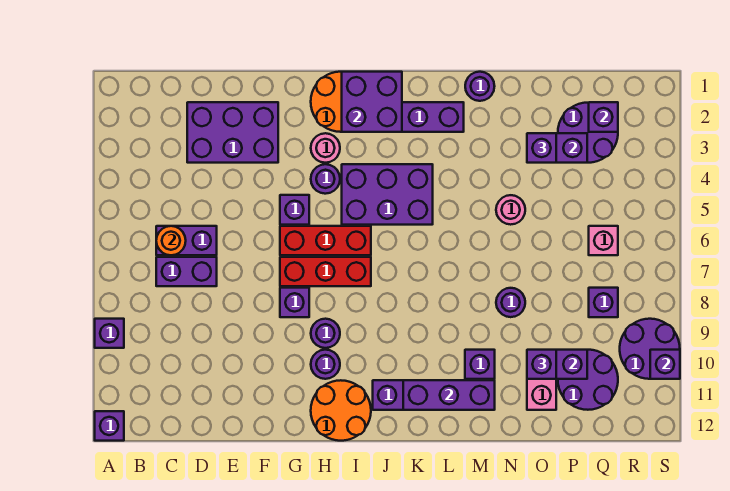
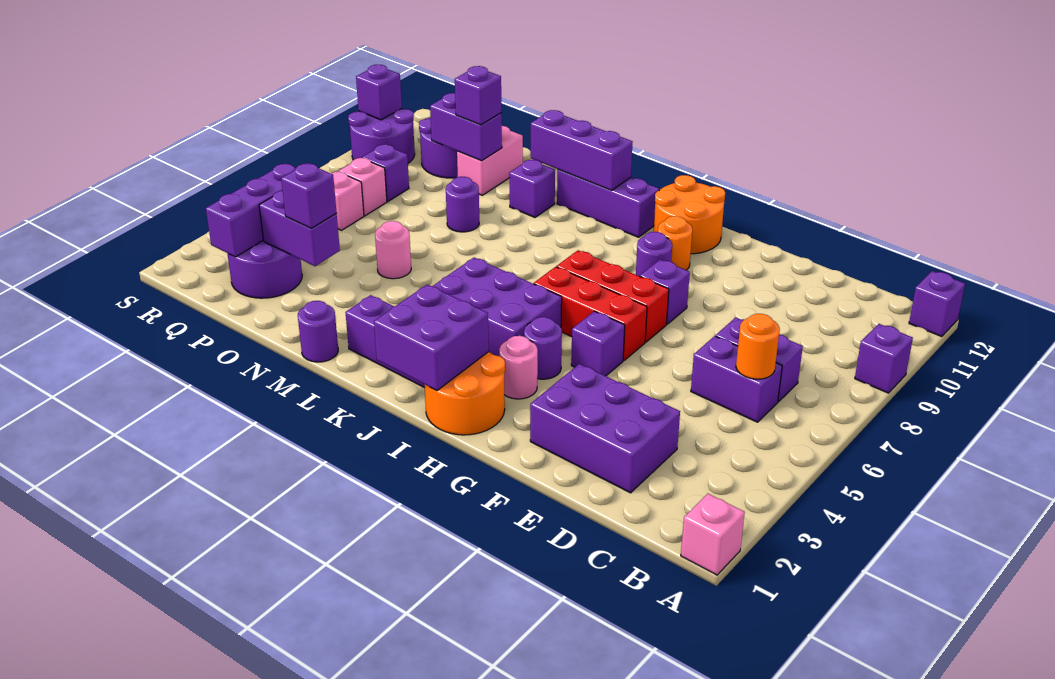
none -> pink 1x1 brick [681,494,745,575]
purple 1x1 round brick [311,350,340,379] -> orange 1x1 round brick [658,216,692,270]
purple 1x1 brick [589,102,618,132] -> purple 1x3 brick [206,164,295,257]
none -> pink 1x1 brick [339,158,387,216]

